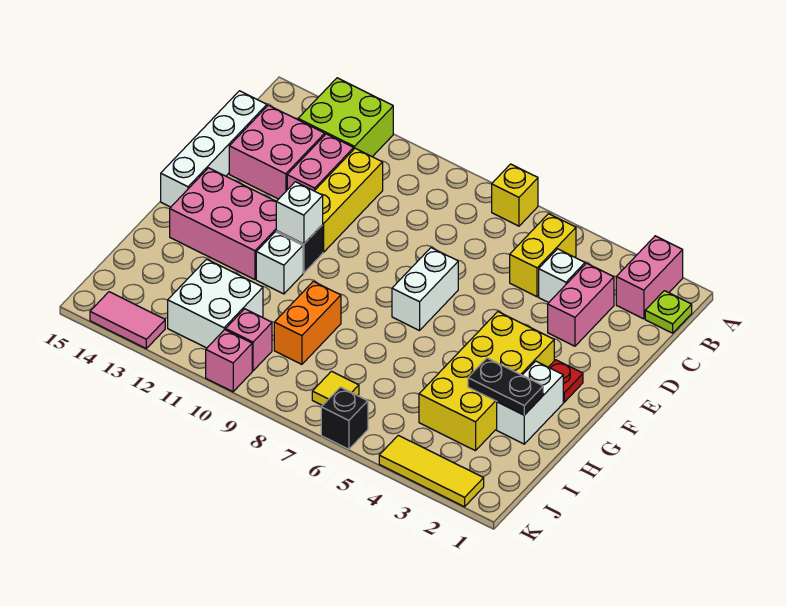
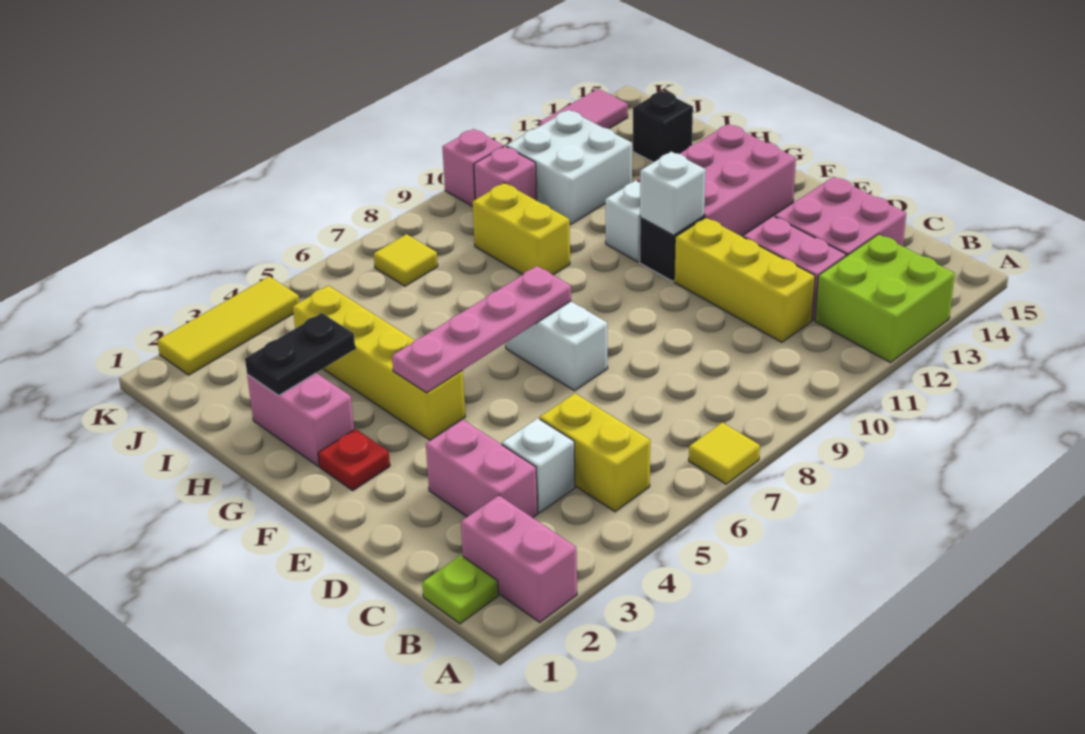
yellow 1x1 brick [492,164,538,226] -> yellow 1x1 tile [689,422,760,484]
white 1x4 brick [161,91,267,207] -> none
yellow 2x4 brick [419,312,554,451] -> yellow 1x4 brick [293,286,465,440]
none -> pink 1x4 plate [392,266,571,393]
white 1x2 brick [497,361,563,444] -> pink 1x2 brick [247,373,354,466]
orange 1x2 brick [274,281,341,364] -> yellow 1x2 brick [473,183,570,275]
black 1x1 brick [321,387,368,449] -> black 1x1 brick moved to [633,91,693,162]

